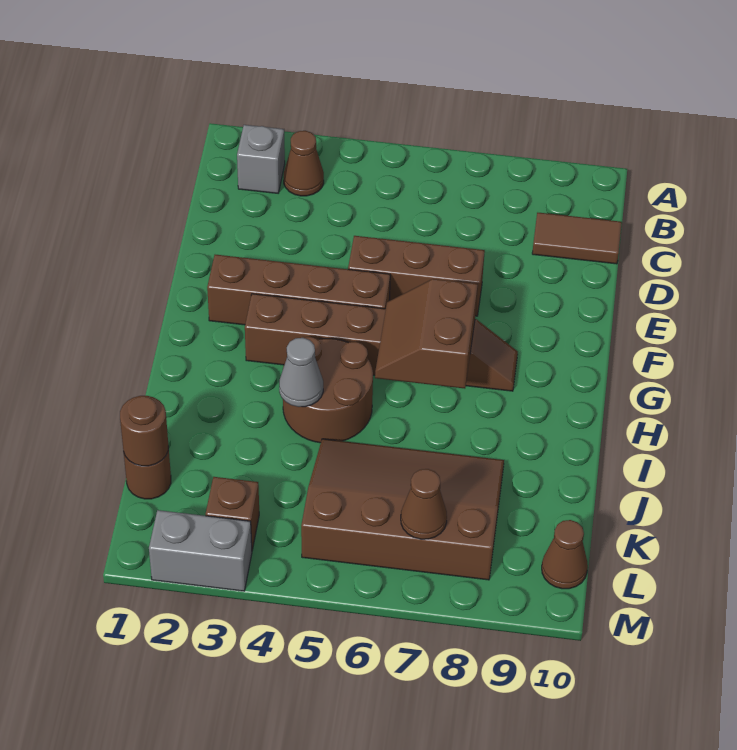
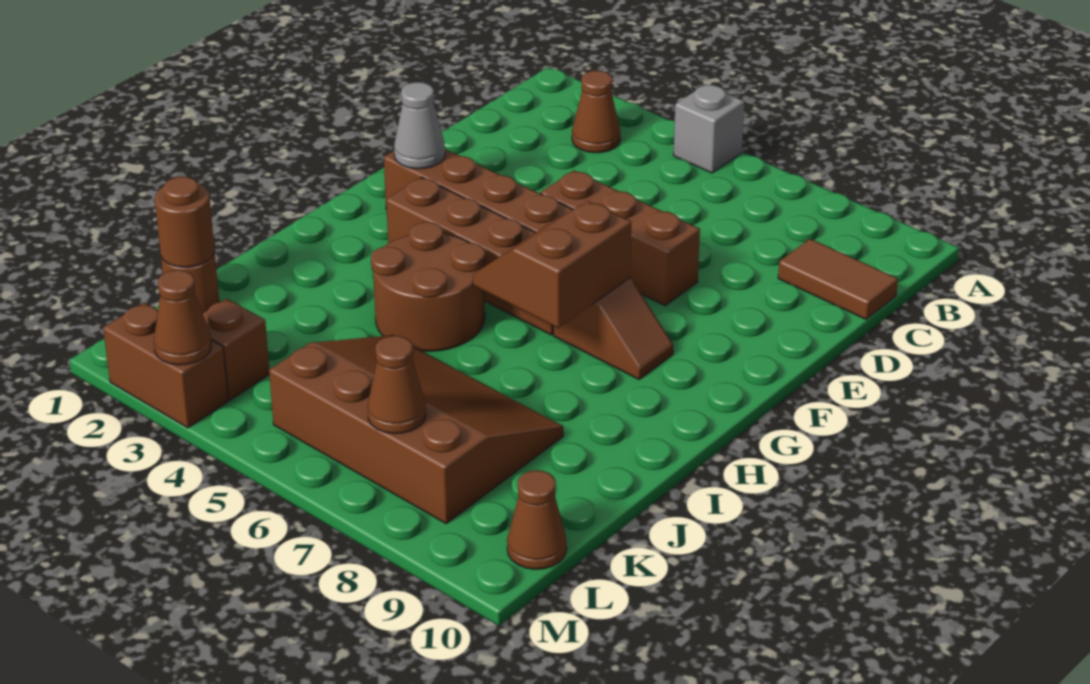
grey 1x1 brick [237,125,285,193] -> grey 1x1 brick moved to [673,84,745,173]
grey 1x1 cone [279,338,323,407] -> grey 1x1 cone moved to [394,82,445,169]
grey 1x2 brick [149,510,252,591] -> brown 1x2 brick [103,302,228,428]
none -> brown 1x1 cone [154,270,211,365]

